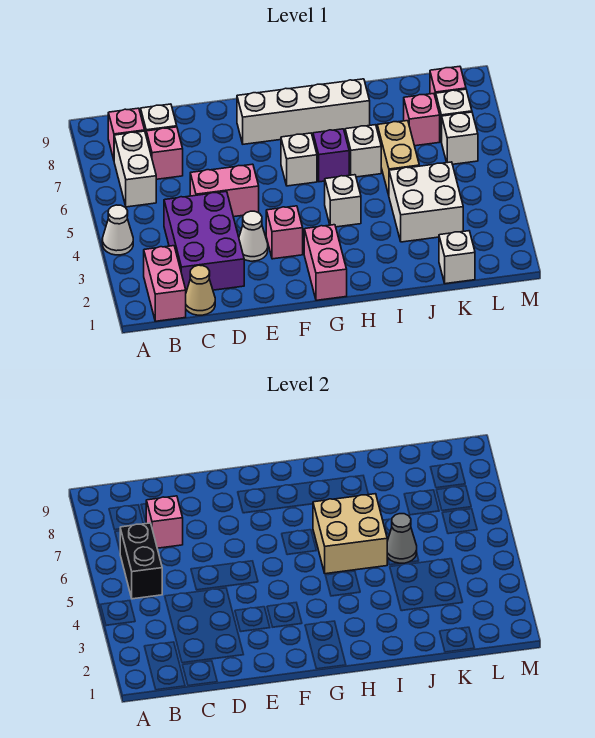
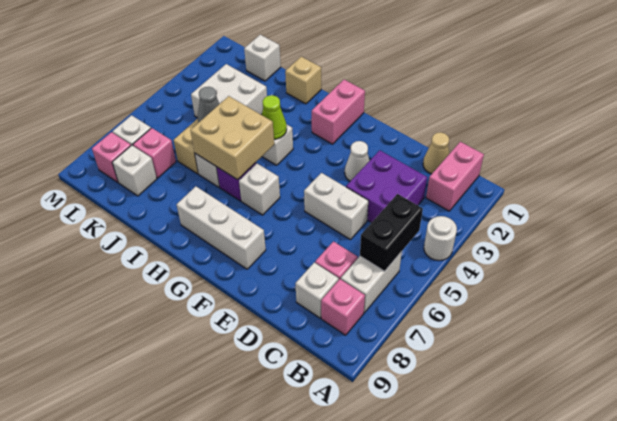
white 1x1 cone [102,205,133,255] -> white 1x1 round brick [424,216,457,261]
purple 2x3 brick [164,191,244,292] -> purple 2x2 brick [346,150,427,223]
pink 1x1 brick [146,496,183,548] -> none
pink 1x2 brick [190,164,259,217] -> white 1x2 brick [304,173,368,240]
pink 1x1 brick [266,206,303,259] -> none
white 1x4 brick [237,79,370,144] -> white 1x3 brick [177,186,266,269]
none -> lime 1x1 cone [262,95,287,139]
none -> tan 1x1 brick [285,57,321,104]
white 1x1 brick [442,112,478,164] -> white 1x1 brick moved to [112,145,157,196]

